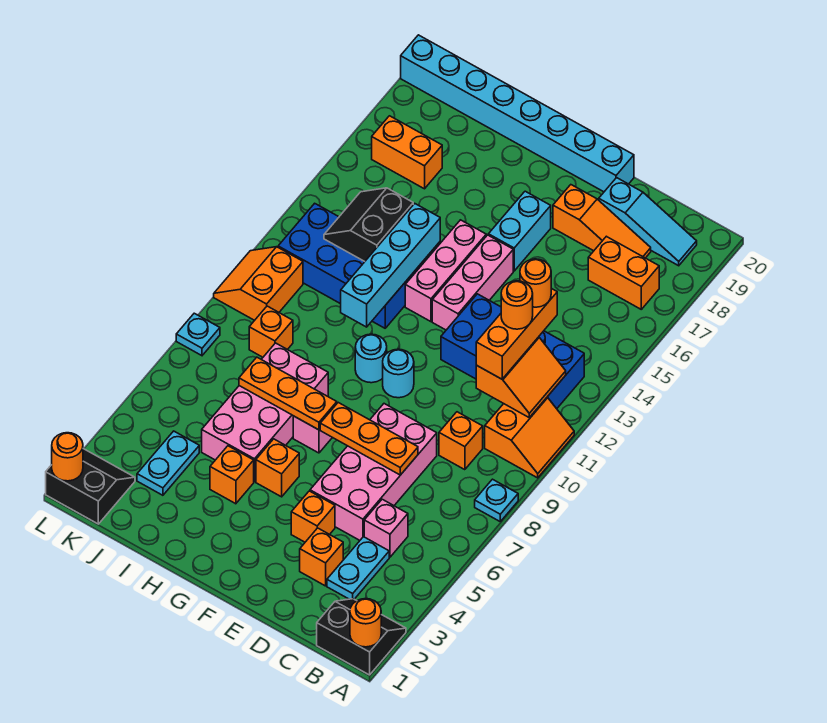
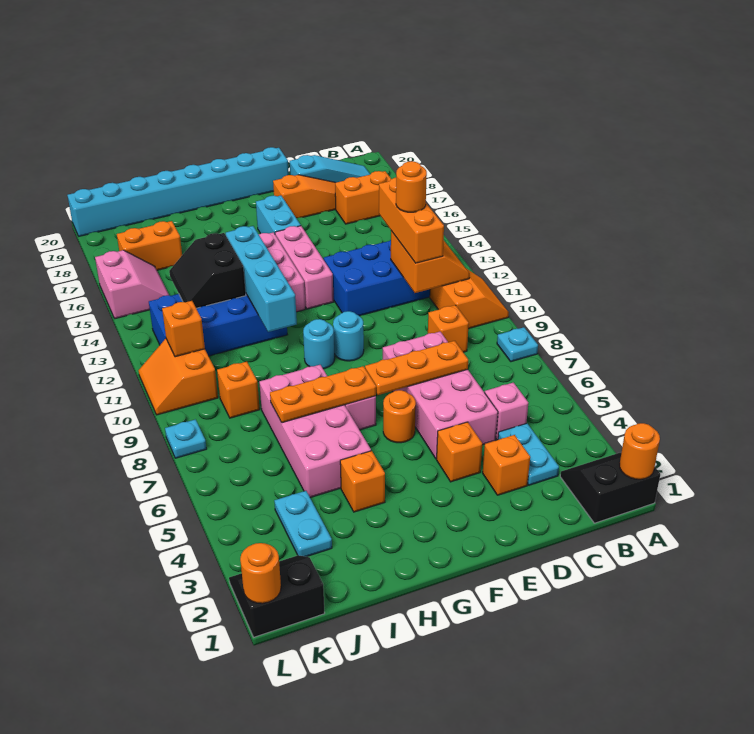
orange 1x1 round brick [520,259,551,307] -> orange 1x1 round brick moved to [383,390,416,443]
orange 1x1 brick [256,439,299,497] -> orange 1x1 brick moved to [162,301,205,357]
none -> pink 2x2 slope [95,250,169,319]

